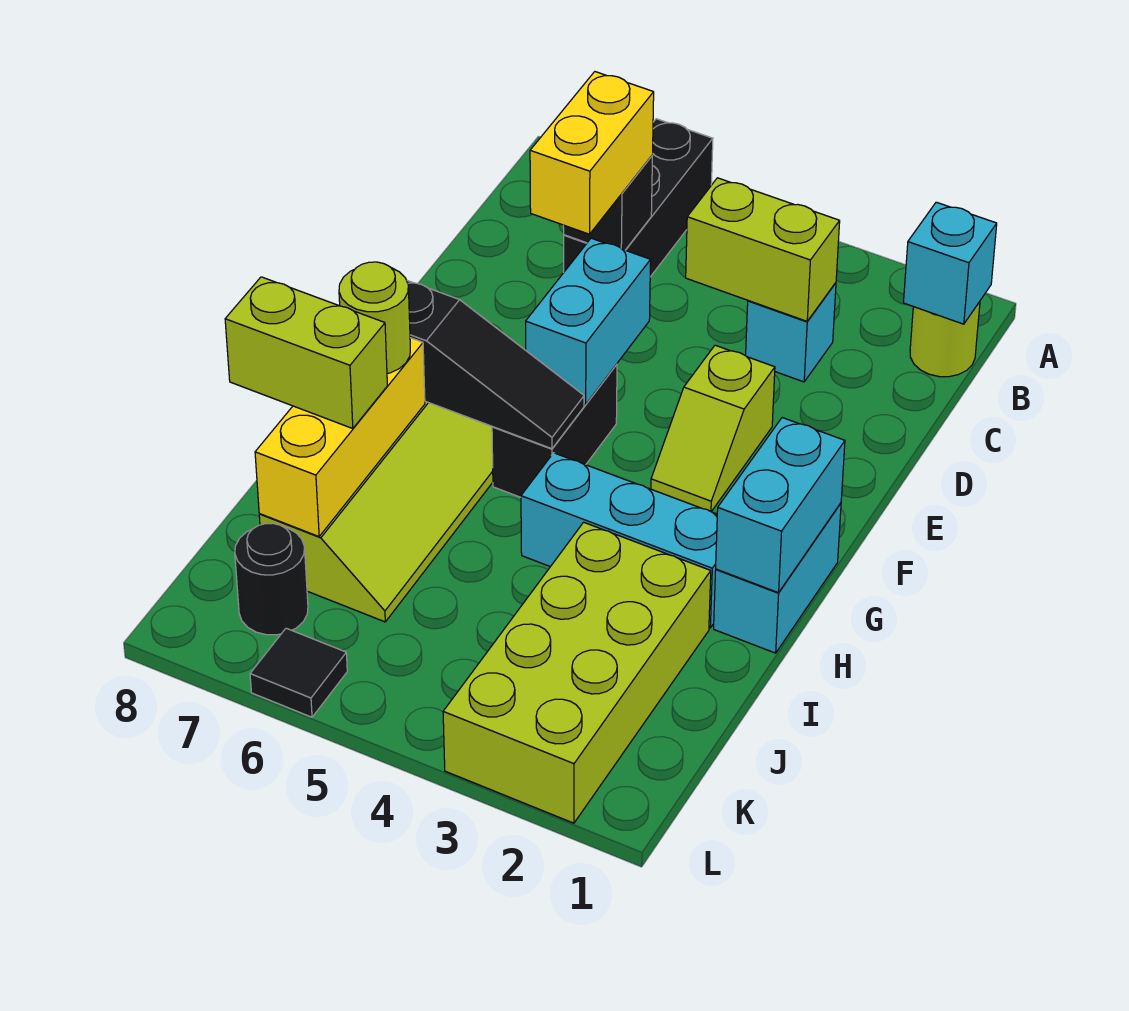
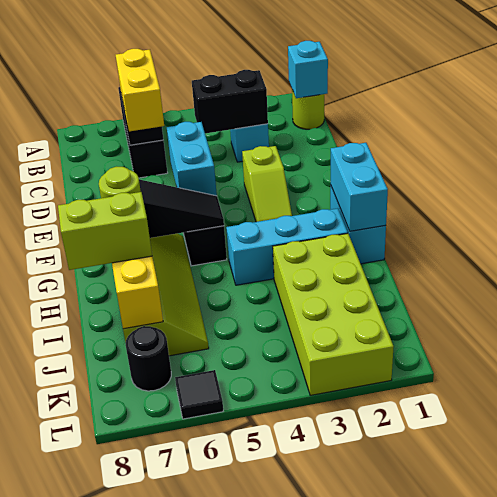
lime 1x2 brick [686,178,840,321] -> black 1x2 brick [192,70,268,133]

